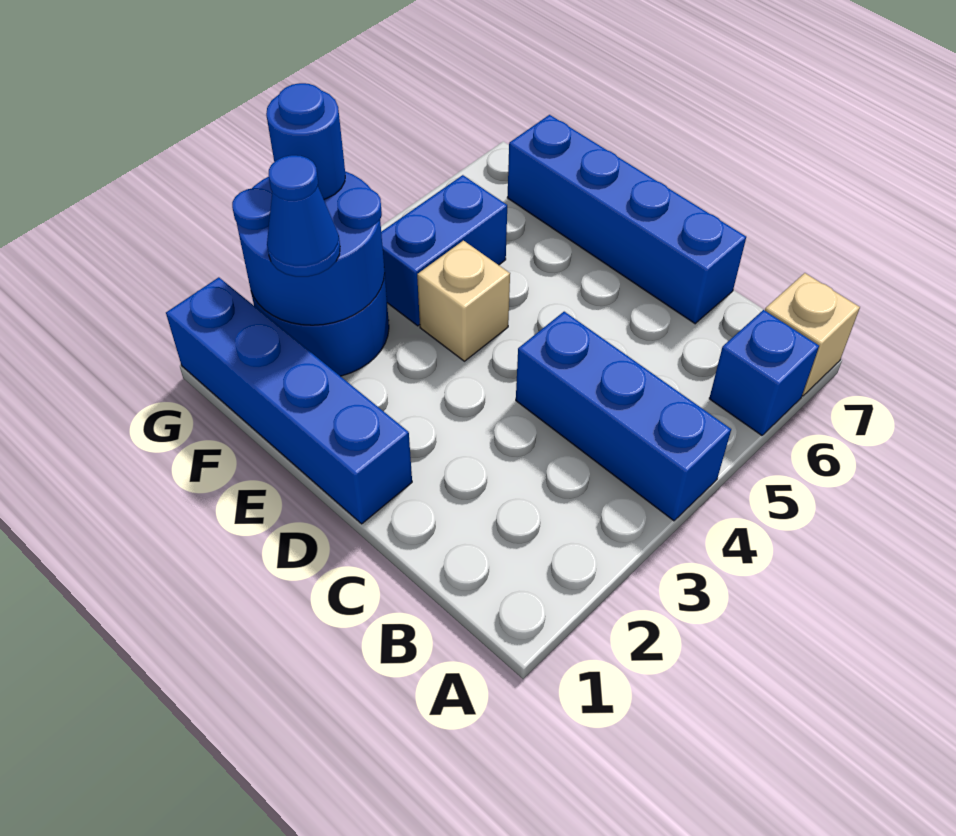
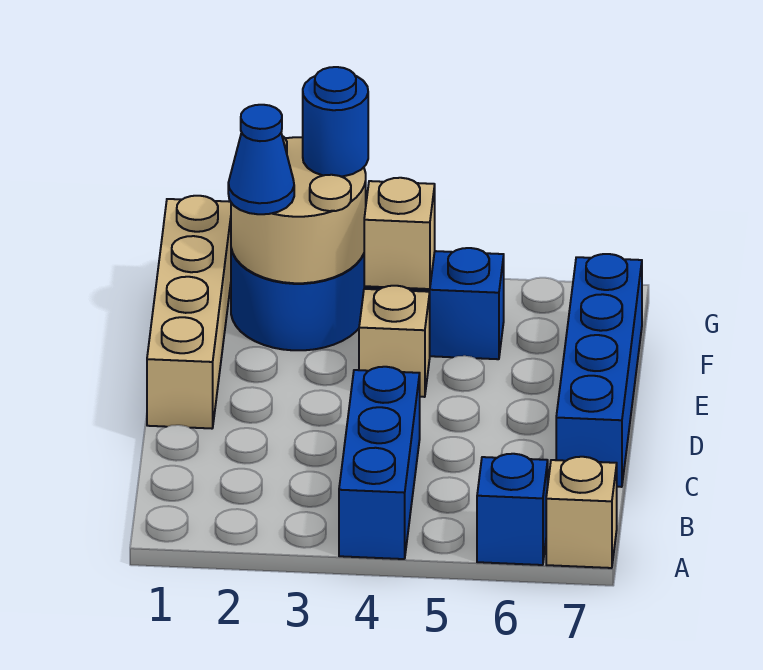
blue 1x4 brick [166,277,412,524] -> tan 1x4 brick [147,196,231,429]
blue 2x2 round brick [232,171,385,325] -> tan 2x2 round brick [231,136,366,283]
none -> tan 1x1 brick [364,178,435,289]

